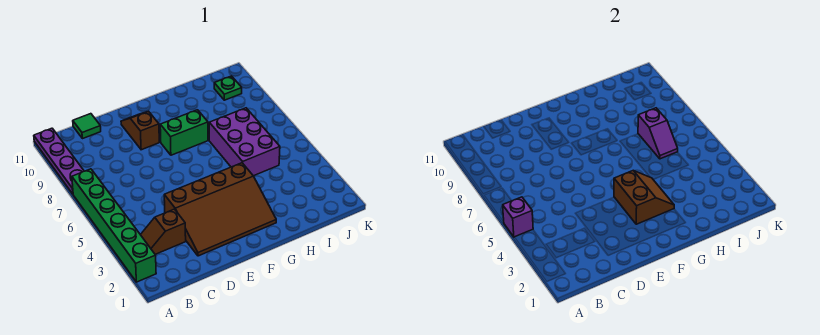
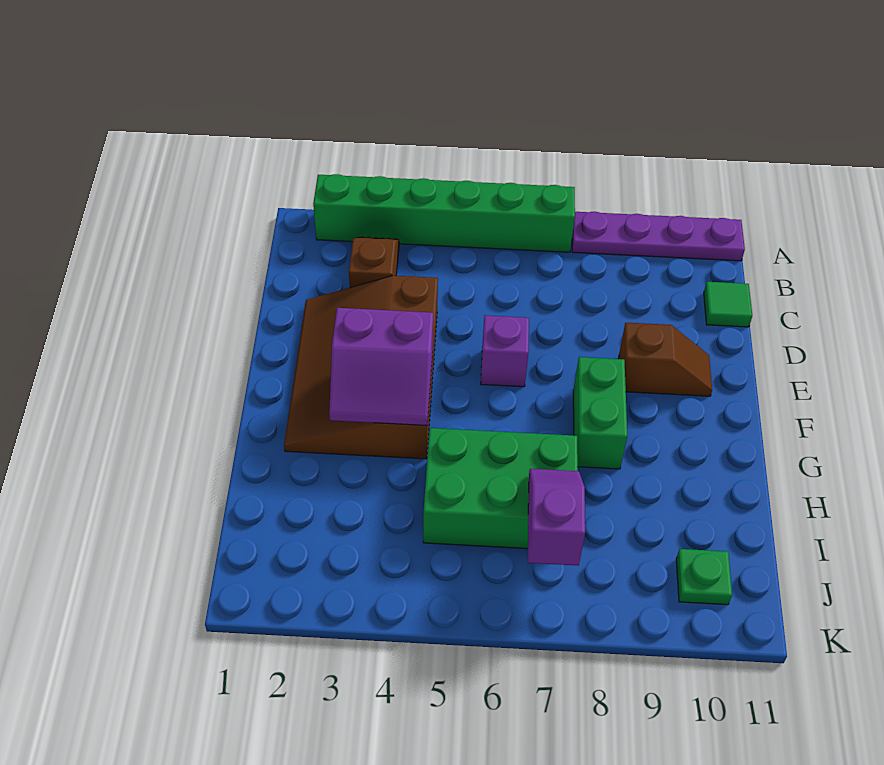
purple 1x1 brick [503,197,533,237] -> purple 1x1 brick moved to [481,315,529,387]
brown 2x2 slope [614,171,674,224] -> purple 2x2 slope [329,308,433,425]
purple 2x3 brick [209,108,280,176] -> green 2x3 brick [423,428,578,549]
purple 1x2 slope [638,108,678,159] -> purple 1x2 slope turned to [528,469,585,566]

